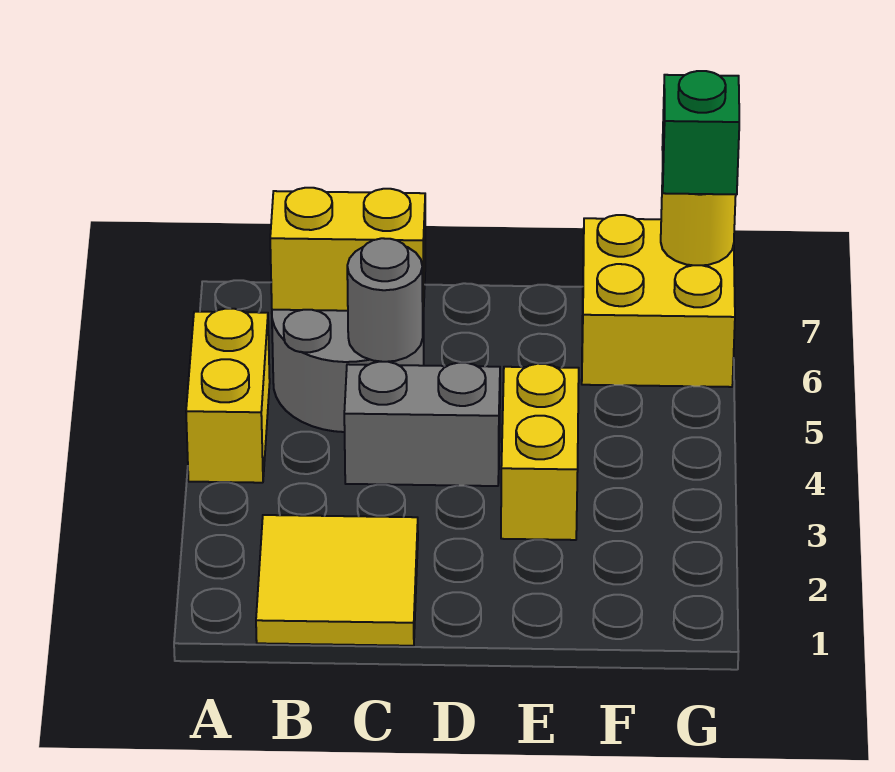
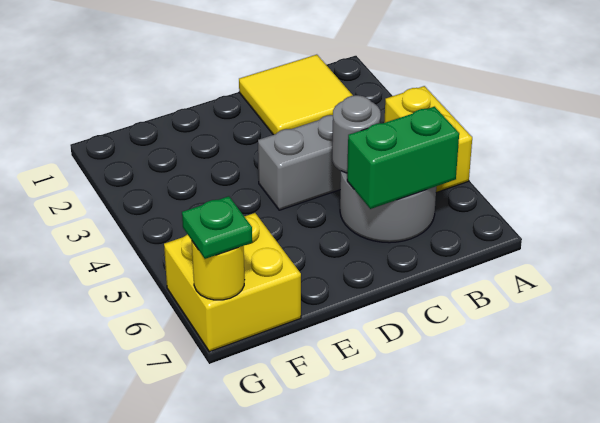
yellow 1x2 brick [270,188,425,312] -> green 1x2 brick [347,107,459,209]
yellow 1x2 brick [501,364,579,540] -> none
green 1x1 brick [662,71,739,194] -> green 1x1 plate [182,196,252,259]

